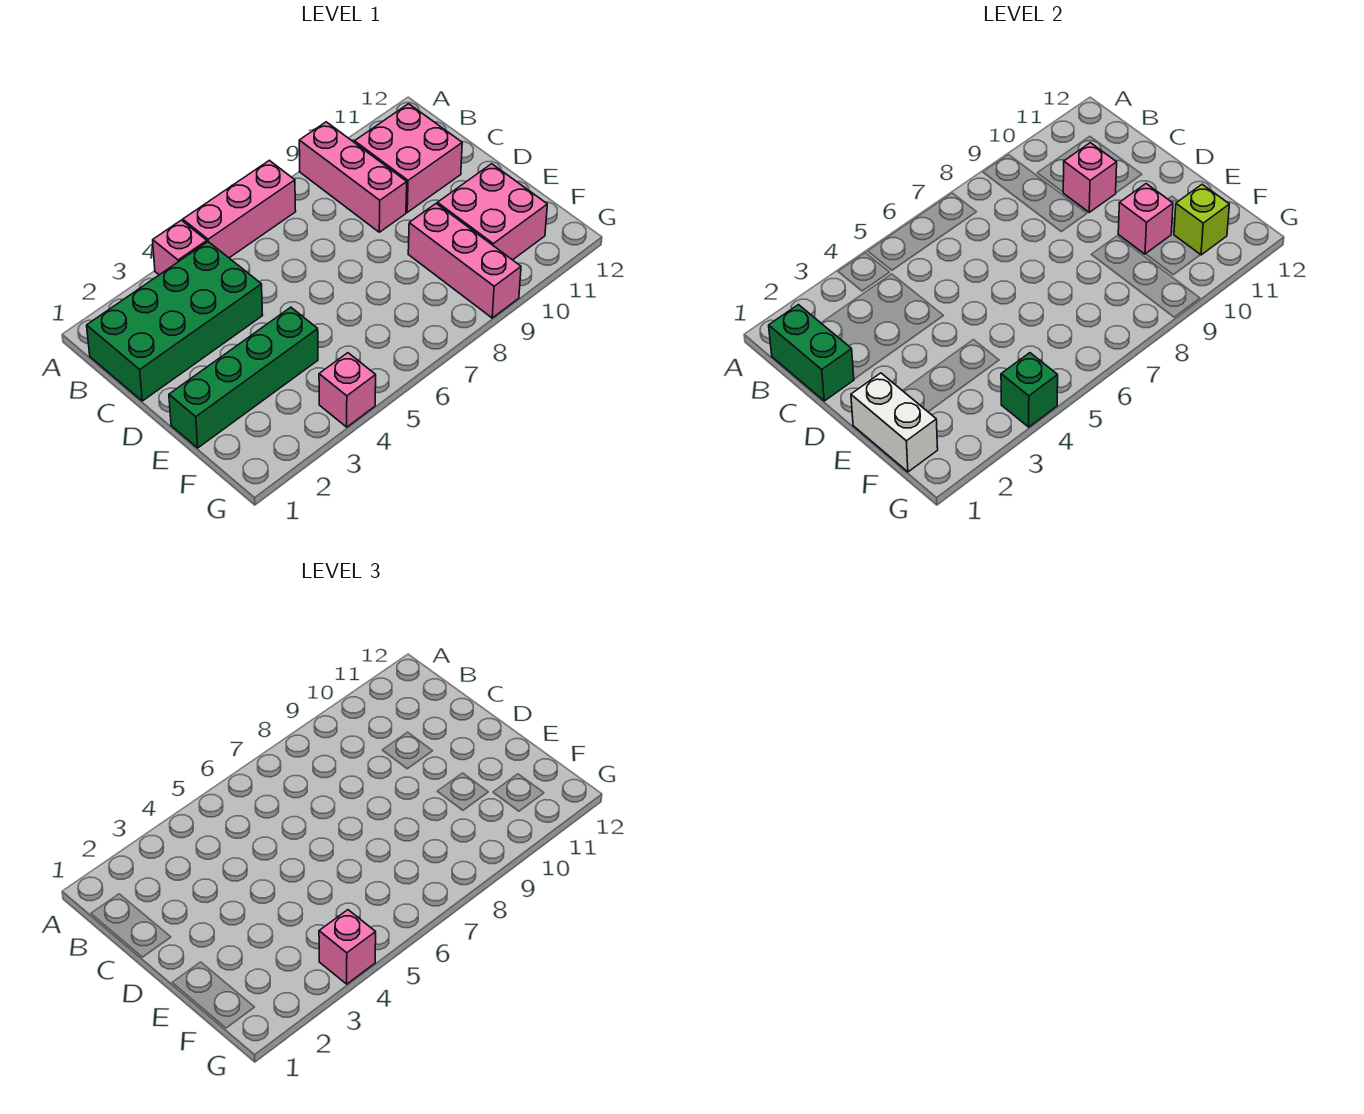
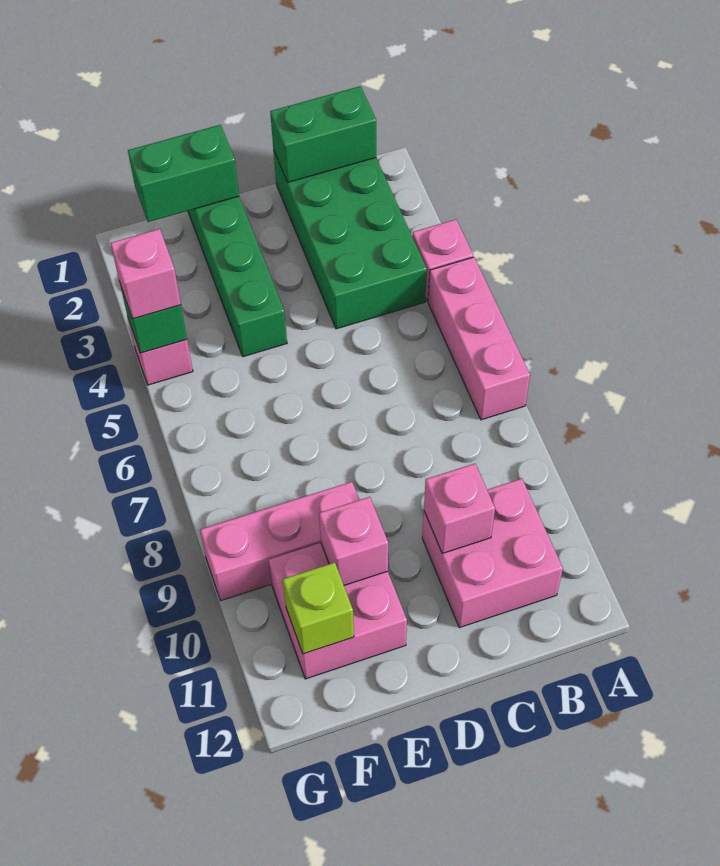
pink 1x3 brick [299,122,407,232] -> none
white 1x2 brick [851,373,938,472] -> green 1x2 brick [128,125,239,222]

